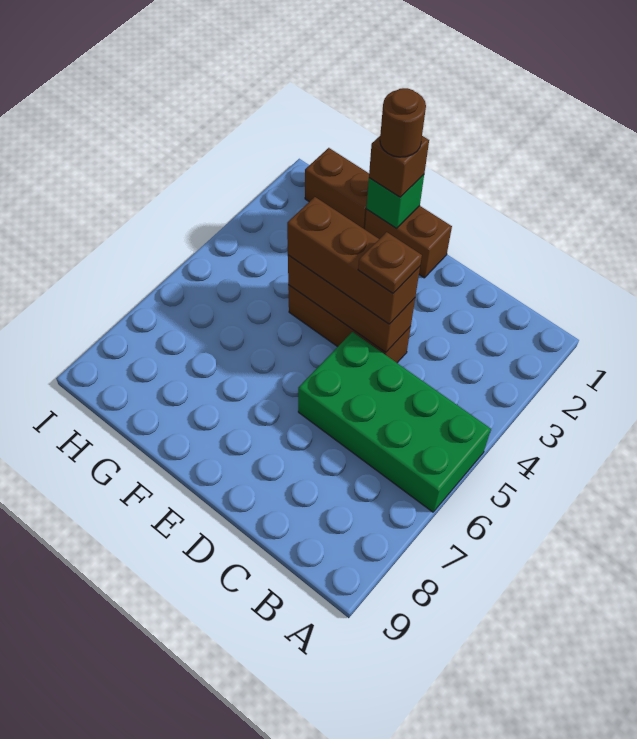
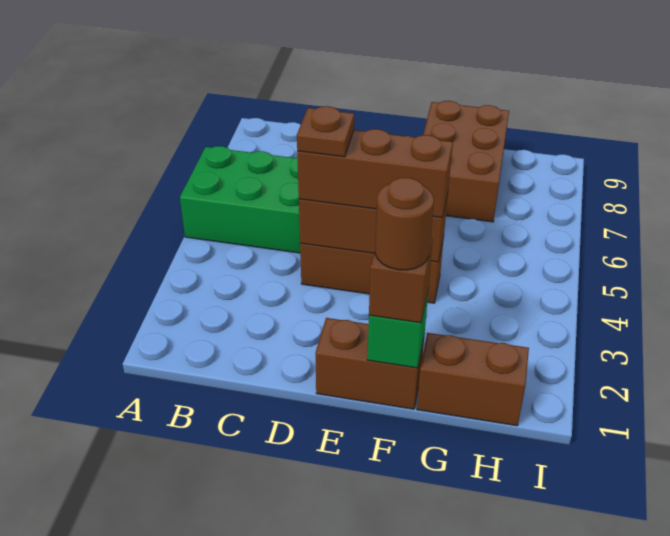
none -> brown 2x3 brick [423,101,509,222]

